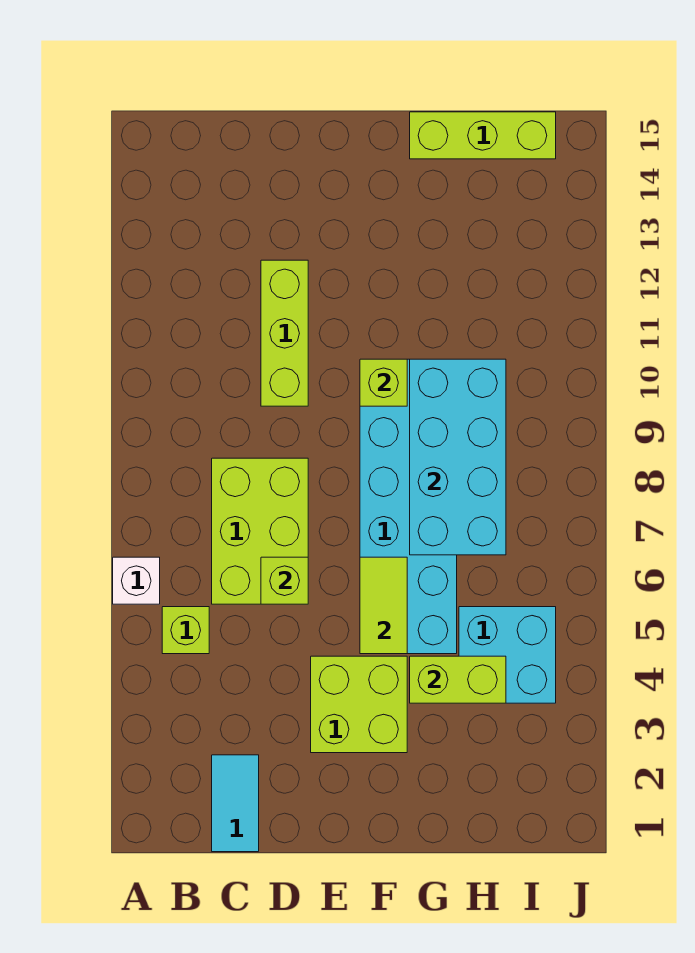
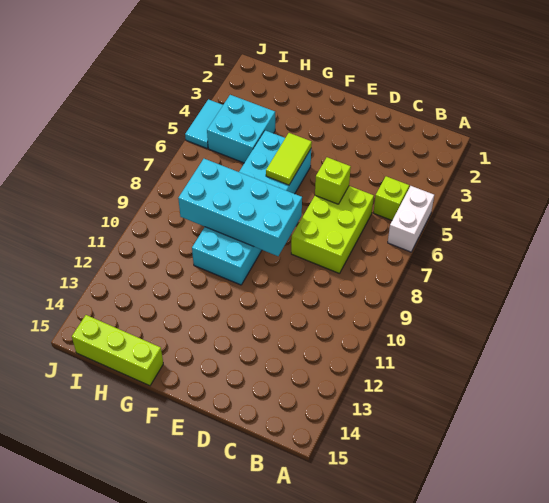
white 1x1 brick [113,557,160,604] -> white 1x2 brick [388,186,434,252]
cyan 1x2 tile [212,755,259,852] -> cyan 1x2 tile moved to [185,99,223,148]
lime 1x3 brick [261,260,308,406] -> none
lime 2x2 brick [311,656,407,753] -> none
lime 1x1 brick [360,359,407,406] -> none
lime 1x2 brick [410,656,506,703] -> none
cyan 2x4 brick [410,359,506,555] -> cyan 2x4 brick turned to [178,159,302,256]

